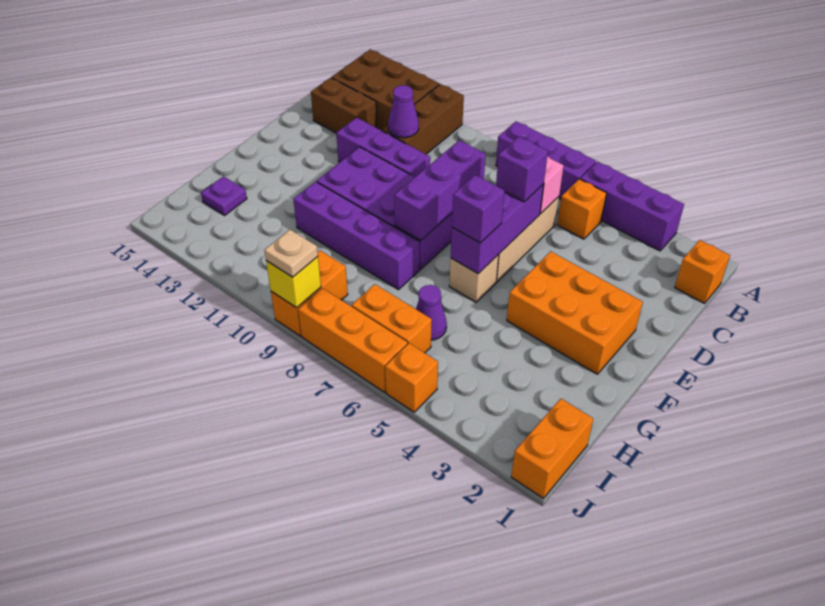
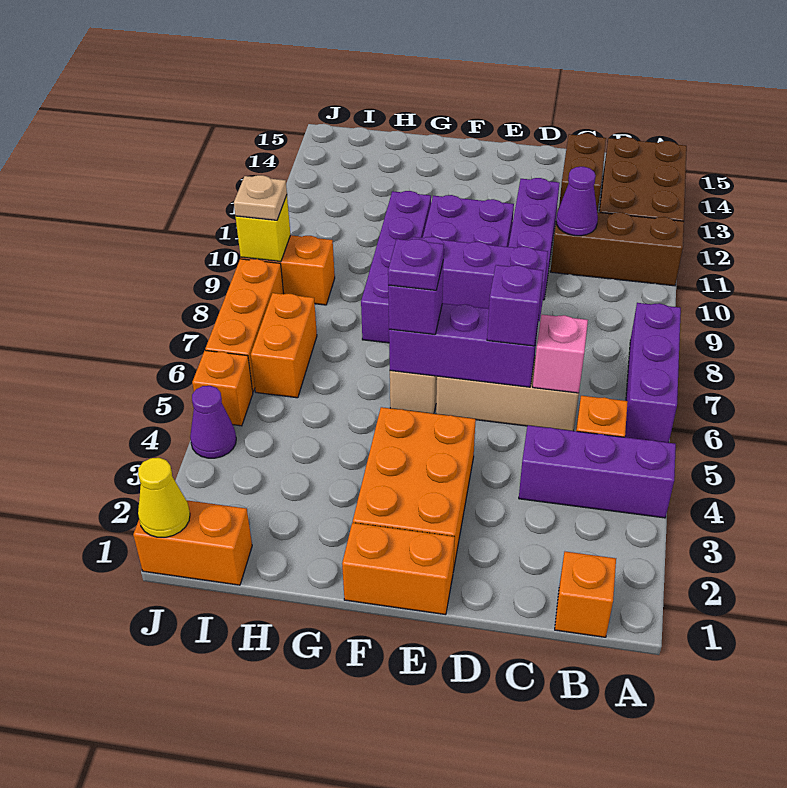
purple 1x3 brick [580,162,684,251] -> purple 1x3 brick turned to [519,425,676,518]
none -> orange 1x2 brick [342,523,455,615]
purple 1x1 cone [416,285,447,340] -> purple 1x1 cone moved to [190,386,236,458]
purple 1x1 plate [201,176,247,215] -> purple 1x1 plate moved to [388,239,444,290]
none -> yellow 1x1 cone [138,458,190,537]

